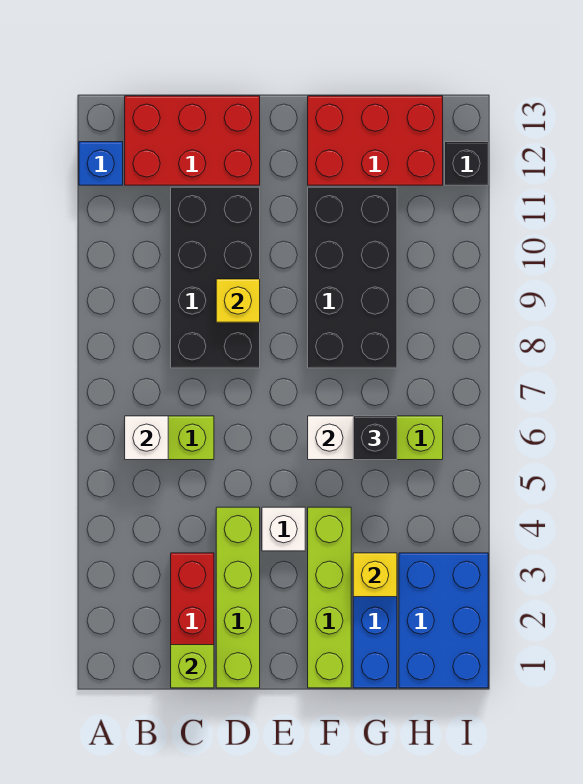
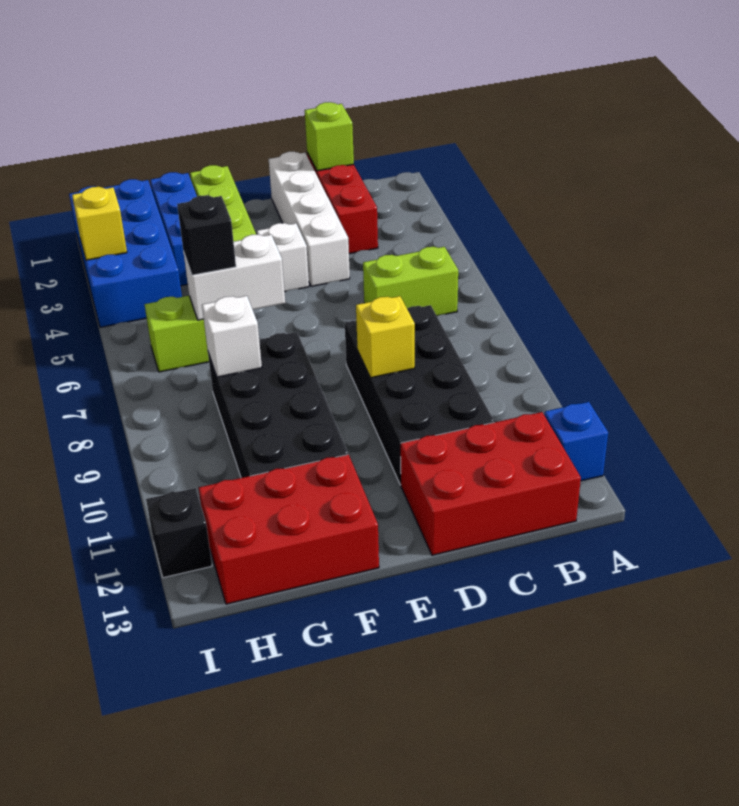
white 1x1 brick [125,416,168,460] -> white 1x1 brick moved to [202,296,262,377]
lime 1x4 brick [216,507,260,688] -> white 1x4 brick [269,152,350,286]
yellow 1x1 brick [353,553,397,597] -> yellow 1x1 brick moved to [72,187,127,260]
blue 2x3 brick [399,553,488,688] -> blue 2x4 brick [69,179,182,327]

